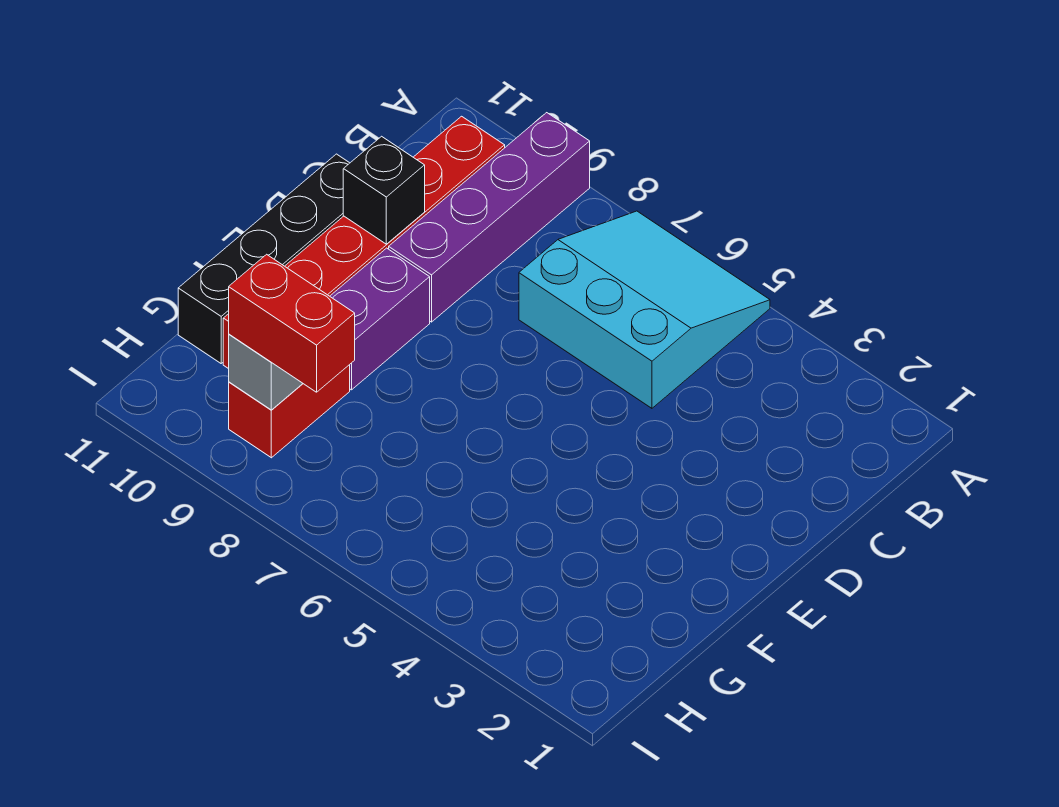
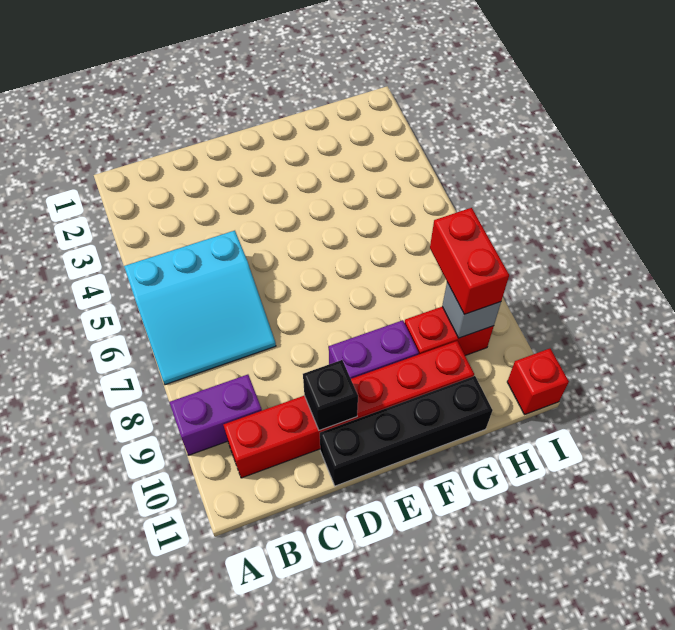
cyan 3x3 slope [519,211,770,408] -> cyan 3x3 slope turned to [124,231,276,385]
purple 1x4 brick [389,113,590,322] -> purple 1x2 brick [169,375,262,455]
none -> red 1x1 brick [507,349,569,414]

